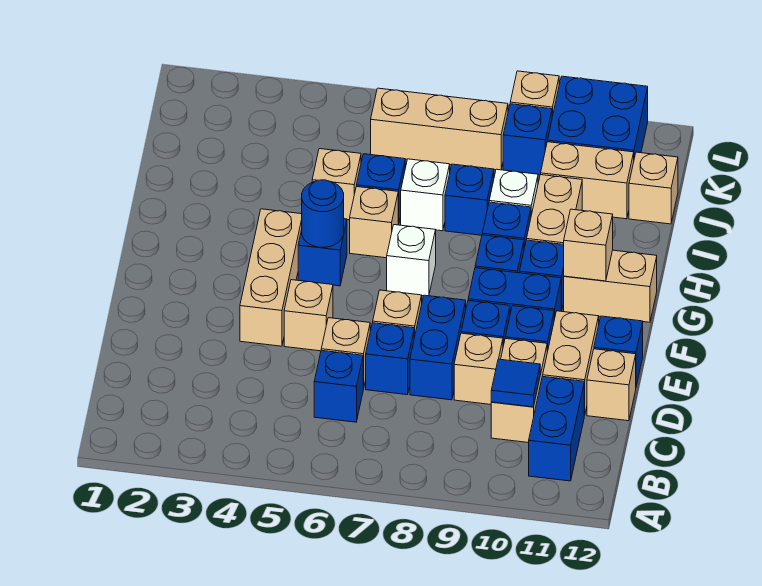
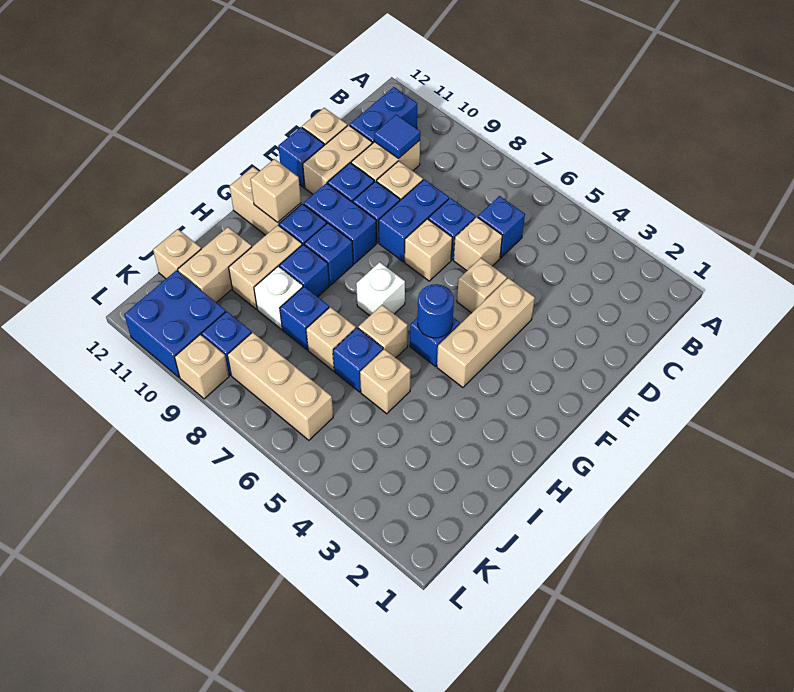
white 1x1 brick [401,159,450,231] -> tan 1x1 brick [306,307,356,371]
tan 1x2 brick [541,142,634,219] -> tan 1x2 brick turned to [178,227,252,303]

